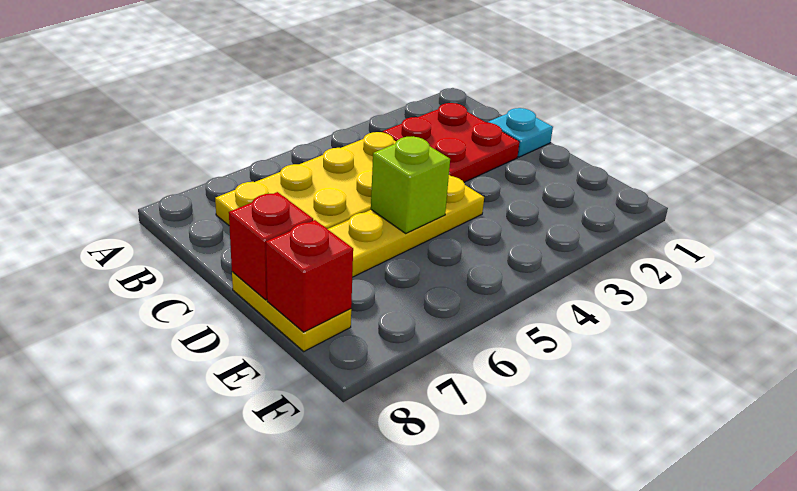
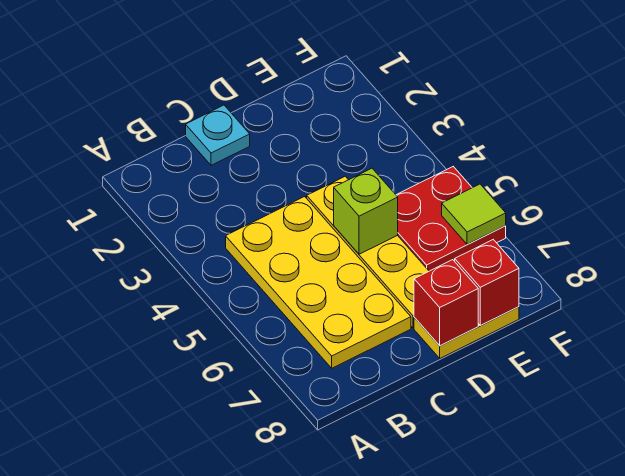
red 2x2 plate [383,103,519,182] -> red 2x2 plate moved to [396,167,506,271]
none -> lime 1x1 tile [442,184,506,245]

